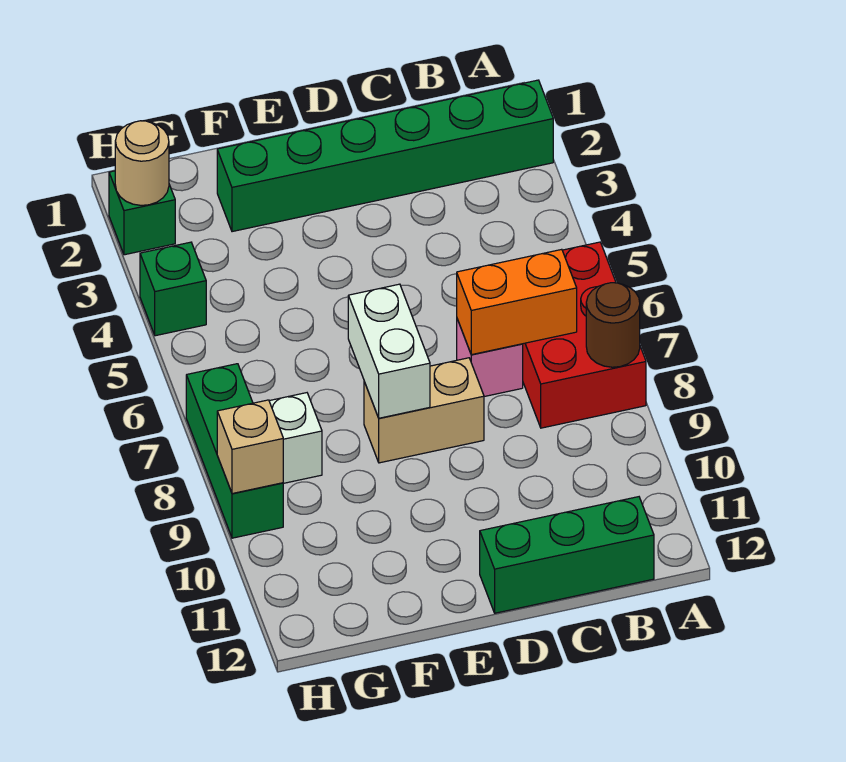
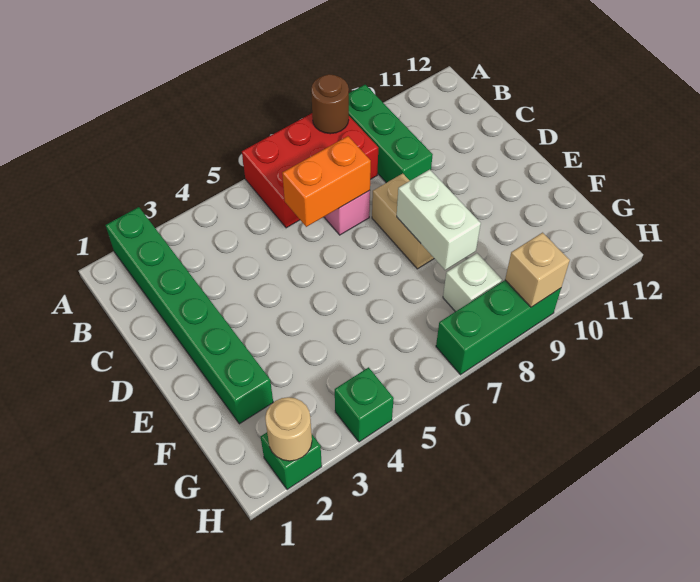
orange 1x2 brick [457,249,577,355] -> orange 1x2 brick turned to [282,136,371,227]
green 1x3 brick [480,497,654,613] -> green 1x3 brick moved to [349,85,433,183]
white 1x2 brick [348,284,430,418] -> white 1x2 brick turned to [397,170,481,270]

